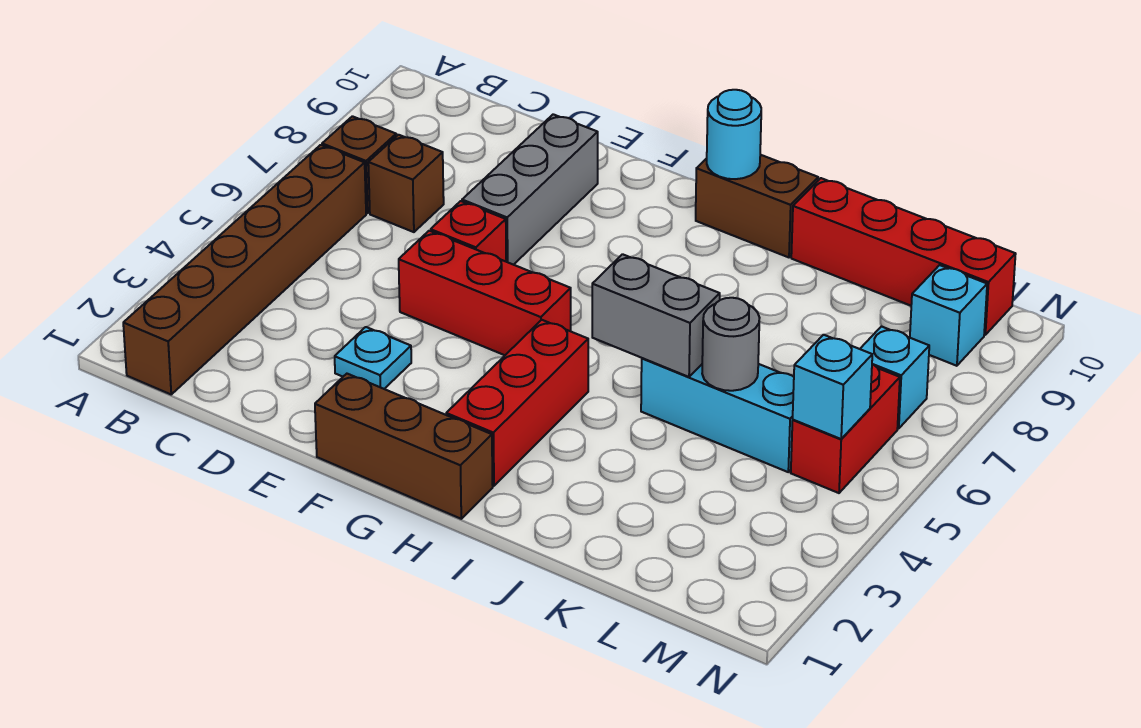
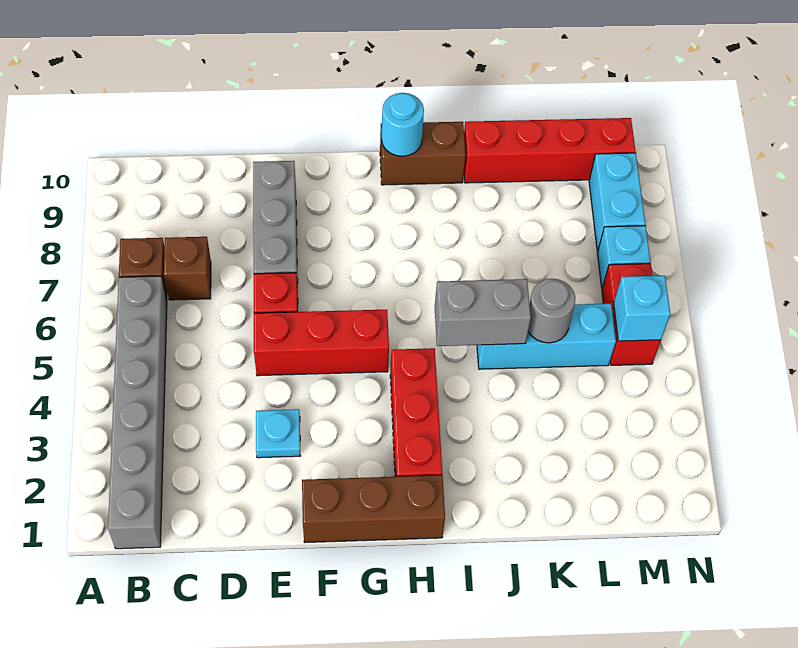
brown 1x6 brick [123,145,366,394] -> grey 1x6 brick [108,276,167,549]
cyan 1x1 brick [910,265,987,366] -> cyan 1x2 brick [589,153,645,251]

